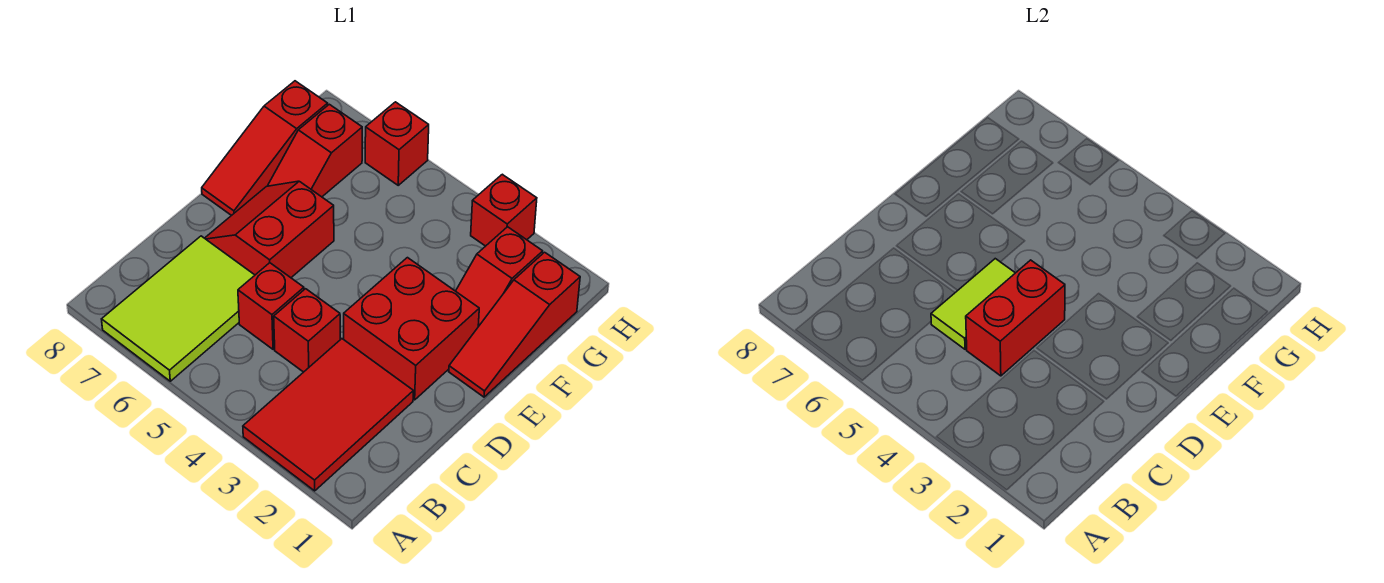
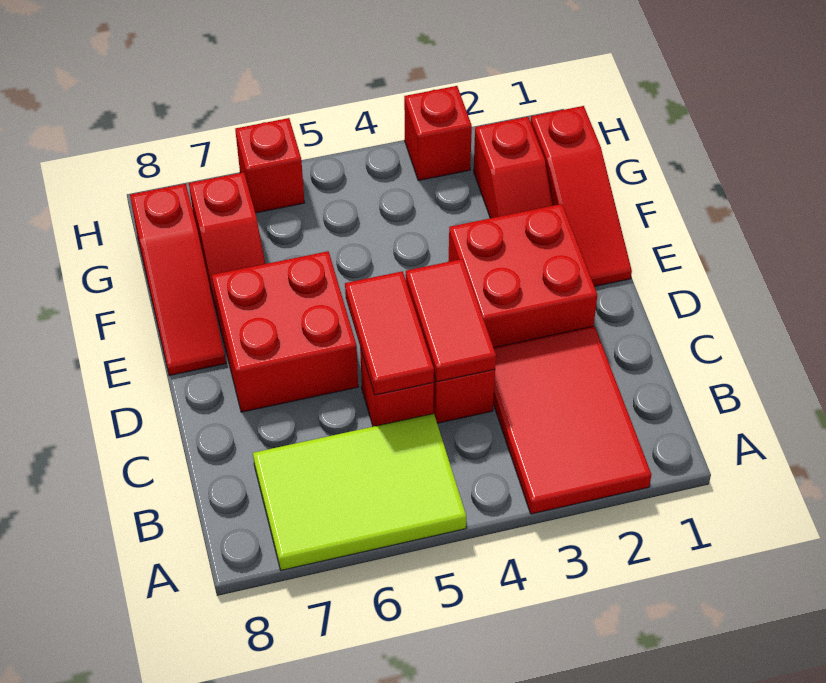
lime 2x3 tile [102,236,255,381] -> lime 2x3 tile turned to [253,413,466,570]
red 1x2 brick [966,260,1065,376] -> red 1x2 tile [406,259,496,382]
lime 1x2 tile [931,259,1015,349] -> red 1x2 tile [345,271,434,395]
red 2x2 slope [205,181,334,278] -> red 2x2 brick [212,251,358,412]

